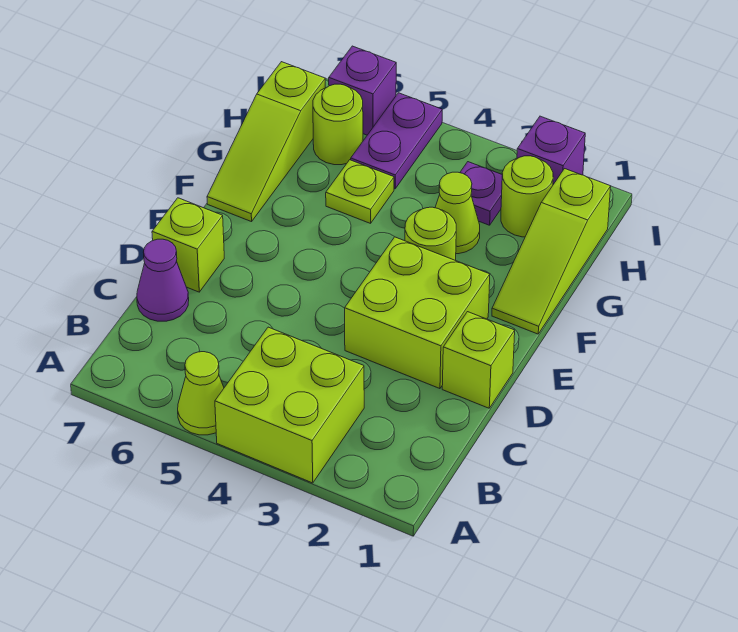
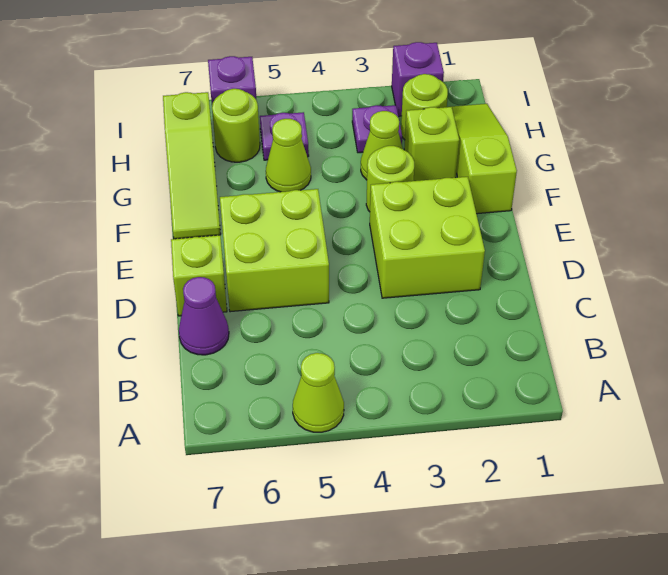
lime 2x2 brick [215,327,364,483] -> lime 2x2 brick moved to [220,189,329,312]
lime 1x1 brick [442,312,515,408] -> lime 1x1 brick moved to [404,107,459,181]
lime 1x3 slope [492,169,611,334] -> lime 1x3 slope turned to [451,104,517,214]
lime 1x1 plate [326,160,394,223] -> lime 1x1 cone [266,119,311,192]
purple 1x2 plate [351,93,442,189] -> purple 1x1 plate [260,112,309,160]

